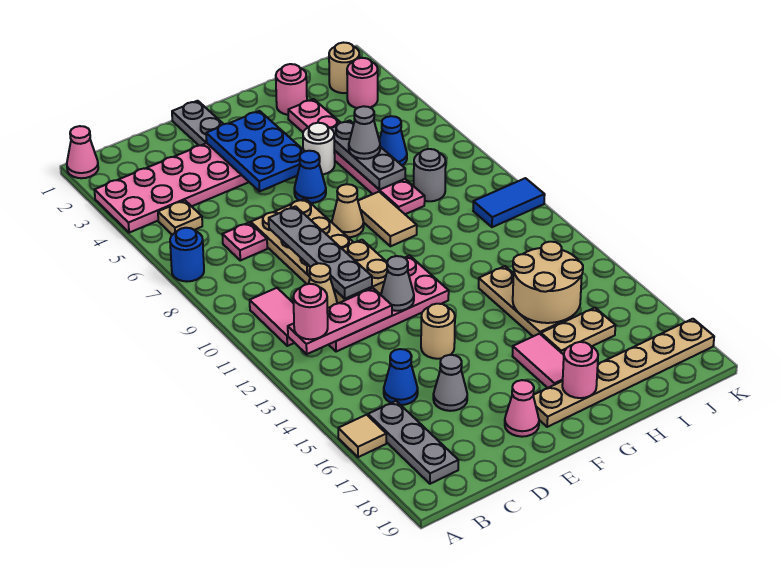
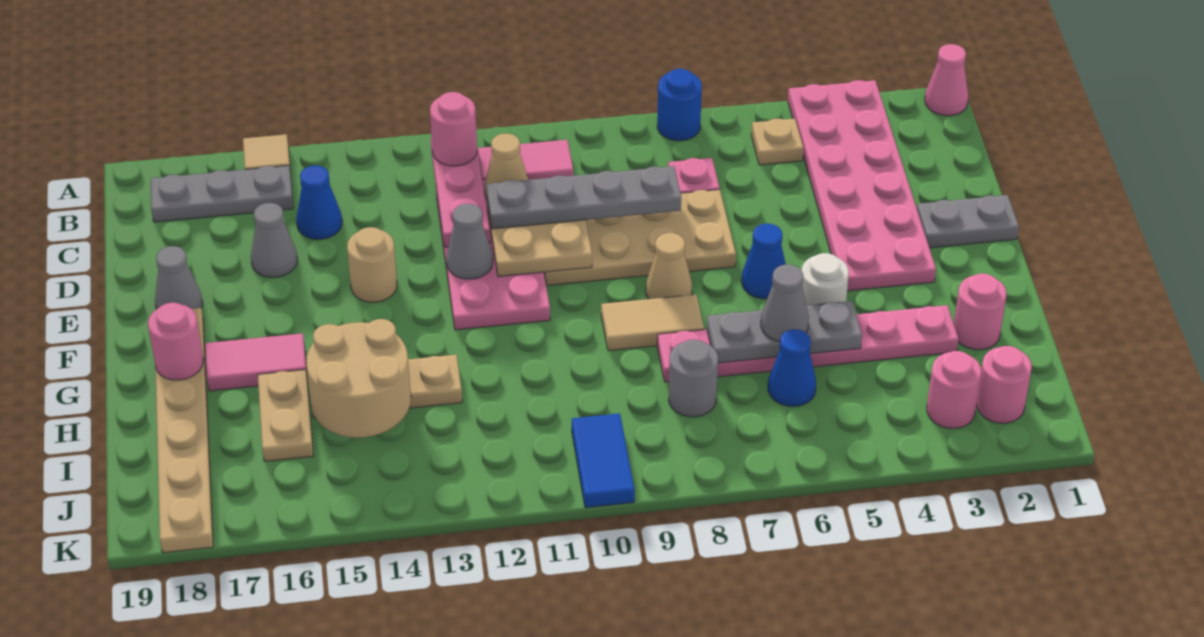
blue 2x3 plate [206,111,305,191] -> none
pink 1x1 cone [505,380,539,437] -> grey 1x1 cone [155,246,203,309]
tan 1x1 round brick [329,43,359,93] -> pink 1x1 round brick [976,346,1032,423]

